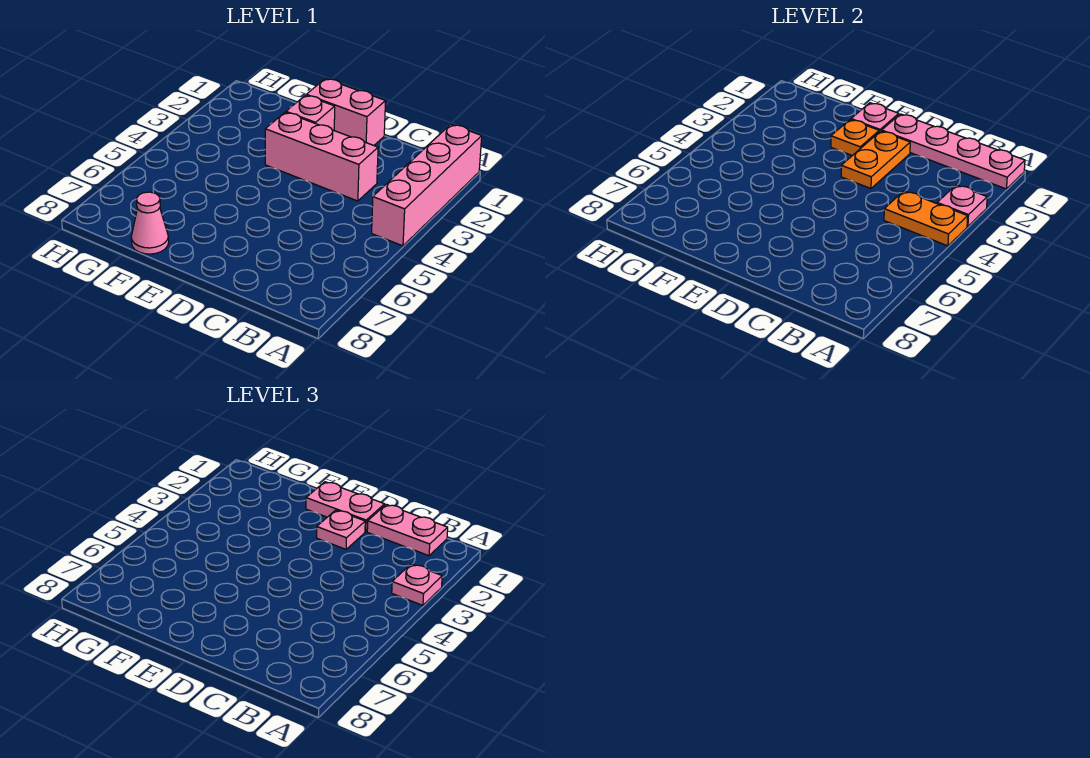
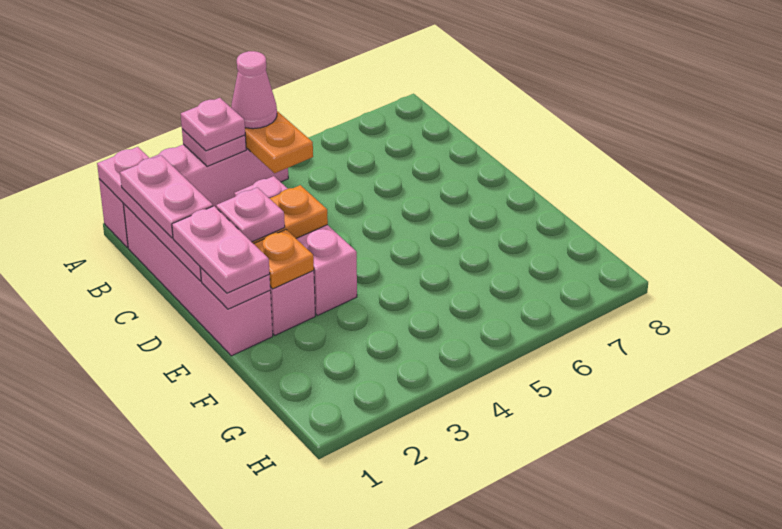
pink 1x2 brick [306,79,386,145] -> pink 1x4 brick [124,204,273,356]
pink 1x1 cone [131,192,169,254] -> pink 1x1 cone moved to [231,51,277,129]

